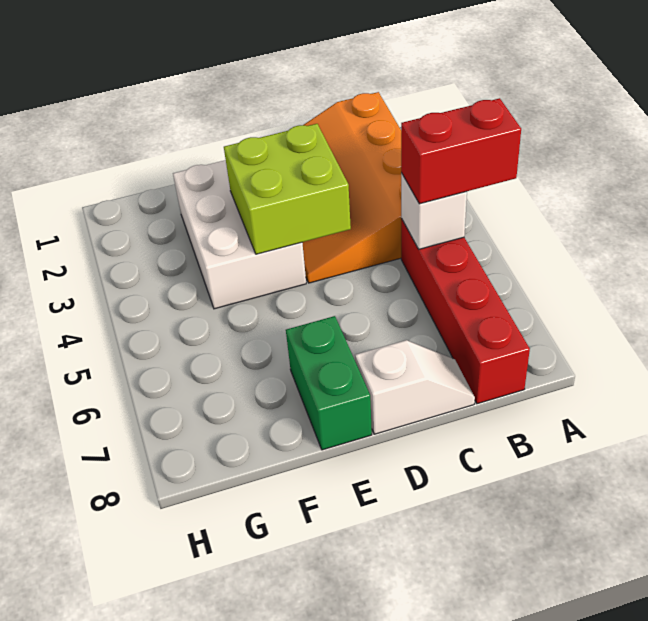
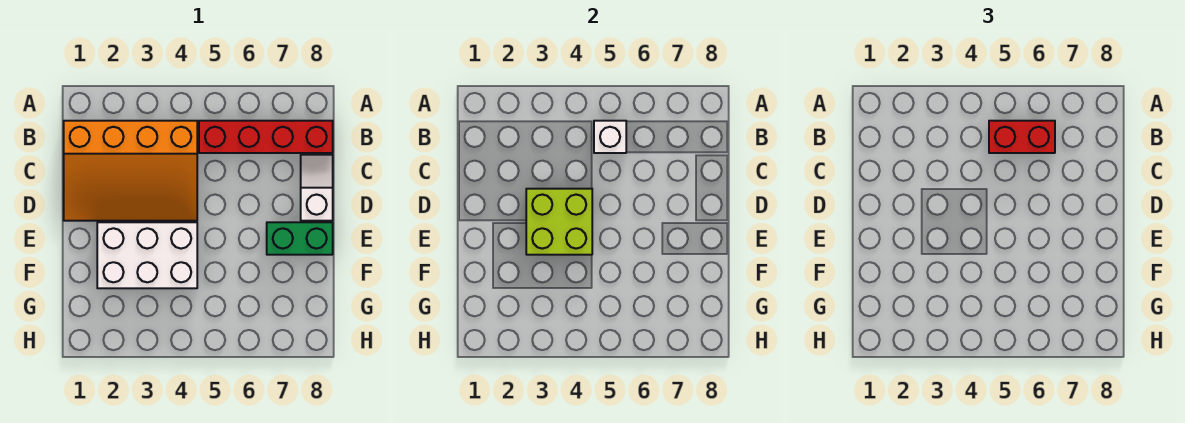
red 1x2 brick [401,98,521,204] -> red 1x2 brick turned to [989,121,1055,153]

